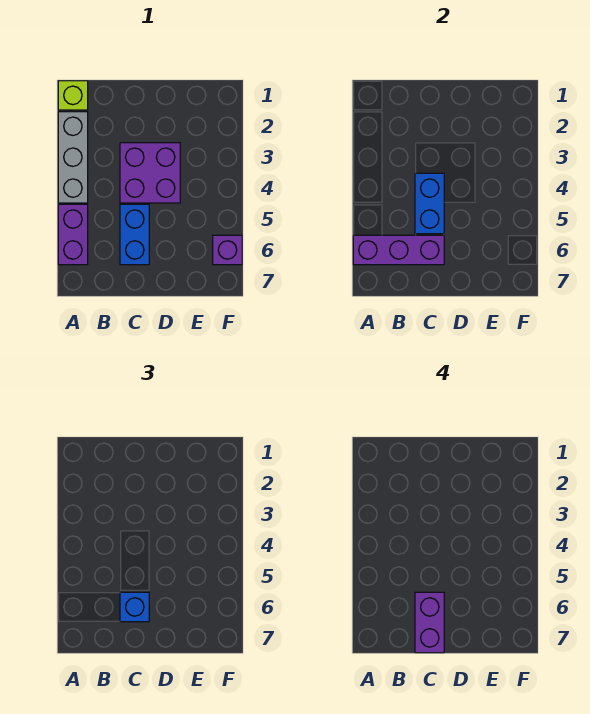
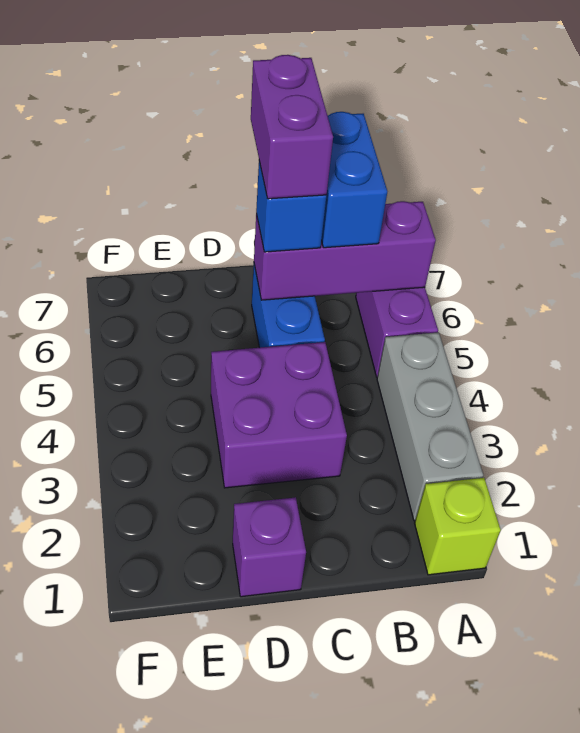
blue 1x2 brick [415,173,444,234] -> blue 1x2 brick moved to [321,112,387,248]
purple 1x1 brick [213,235,242,265] -> purple 1x1 brick moved to [233,497,306,597]

